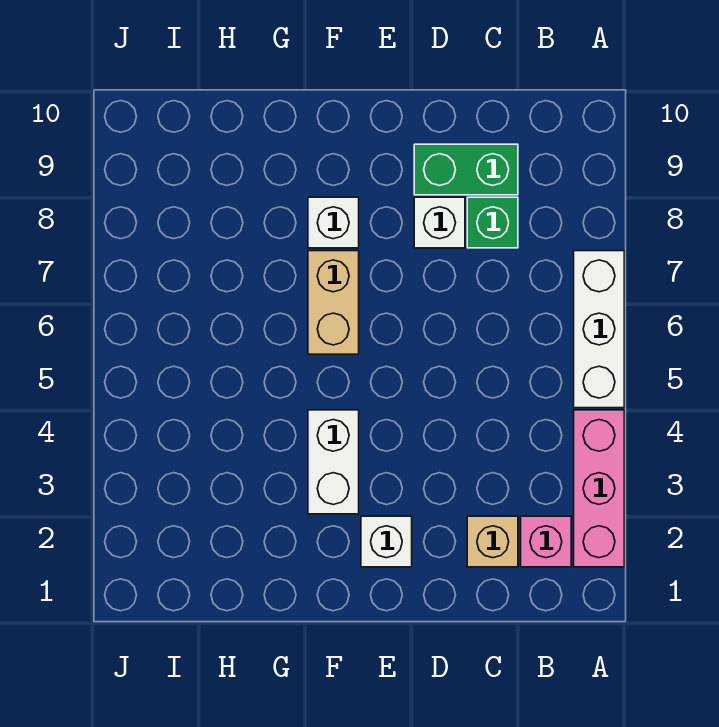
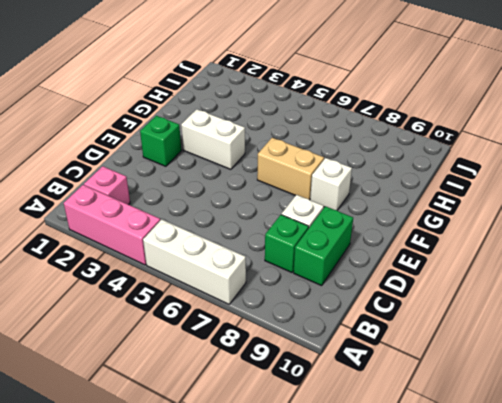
tan 1x1 brick [467,516,518,567] -> none
white 1x1 brick [361,516,412,567] -> green 1x1 brick [140,116,181,166]

